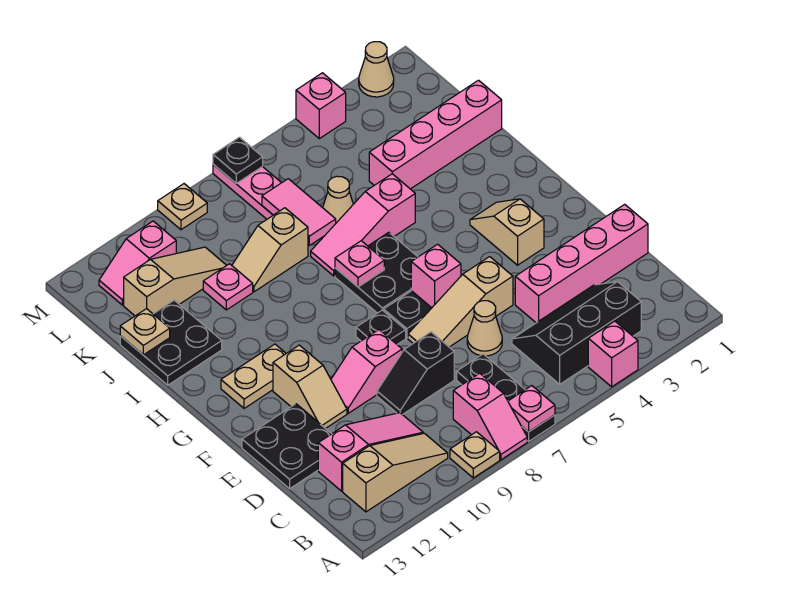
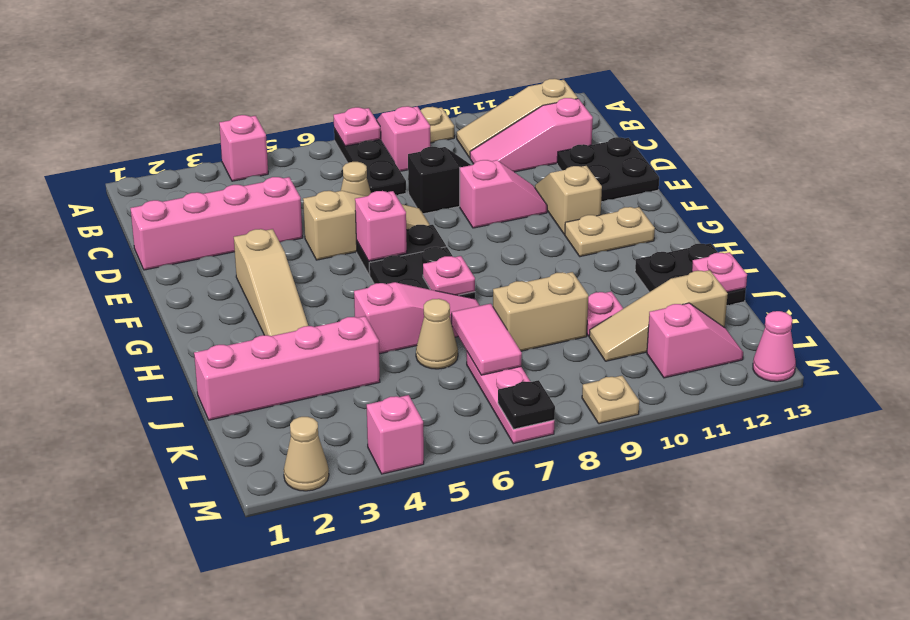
black 2x3 slope [512,282,641,384] -> none
tan 1x2 slope [470,199,544,265] -> tan 1x3 slope [234,229,308,336]
black 1x1 plate [356,310,406,344] -> none
tan 1x2 slope [232,208,308,292] -> tan 1x2 brick [493,272,588,351]
tan 1x1 plate [120,309,170,355] -> pink 1x1 plate [692,252,747,292]
none -> pink 1x1 cone [753,311,796,382]

